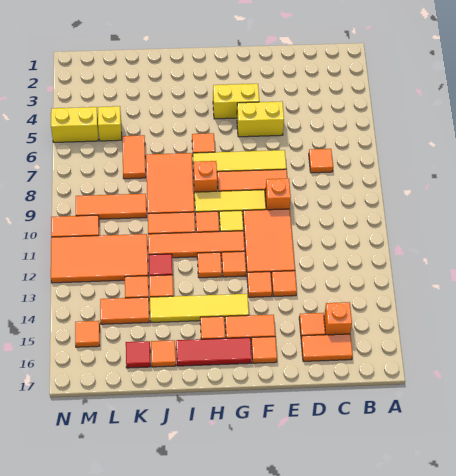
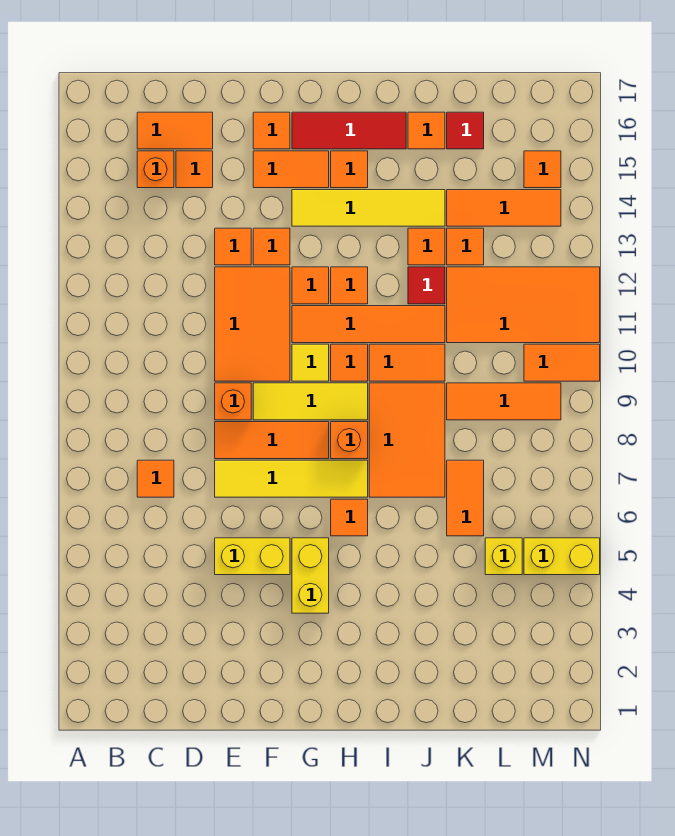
yellow 1x2 brick [213,84,259,119] -> yellow 1x2 brick turned to [292,538,329,613]
orange 1x2 tile [100,297,149,324] -> orange 1x3 tile [447,190,561,226]

